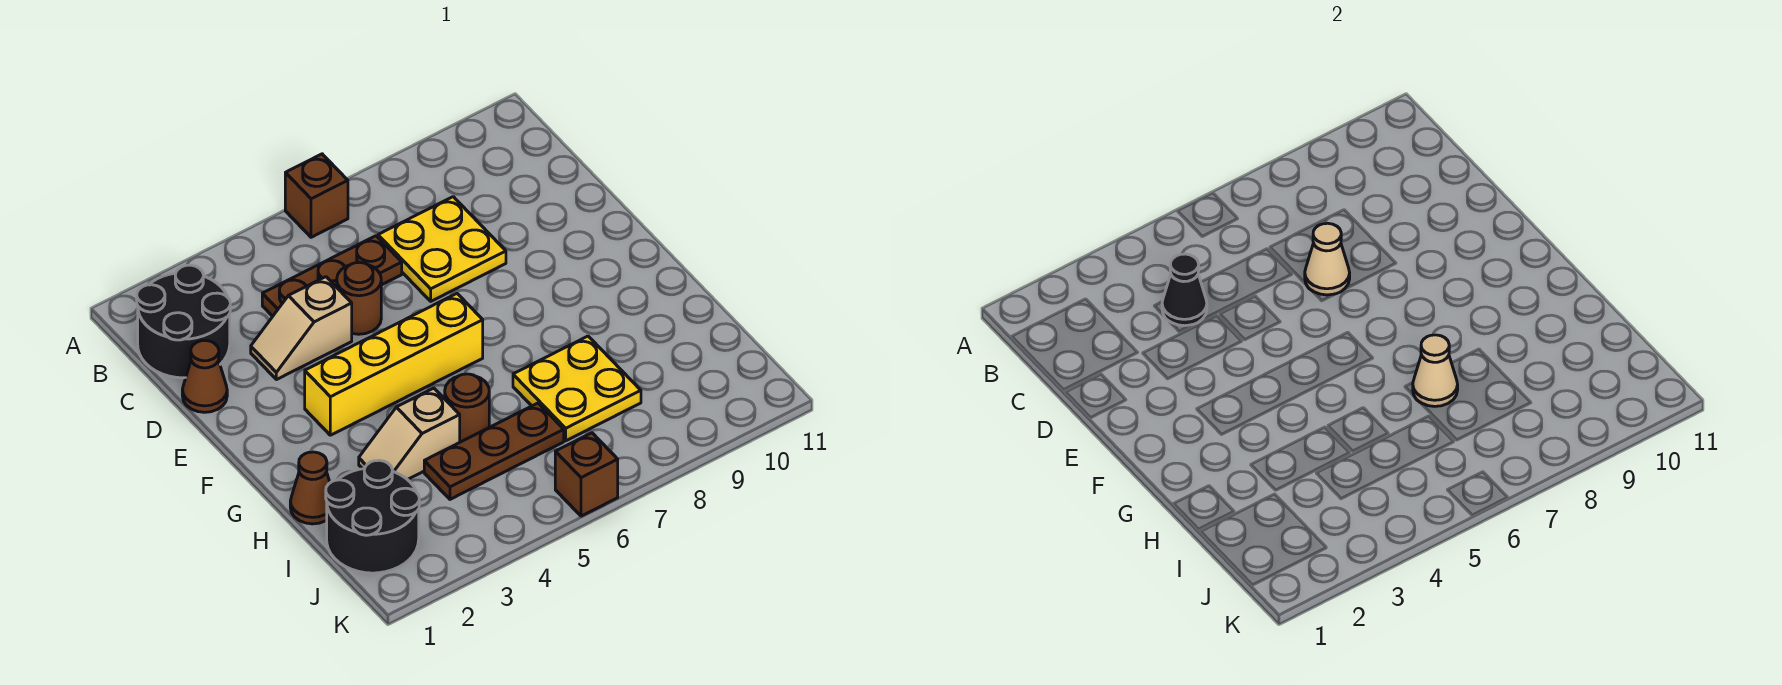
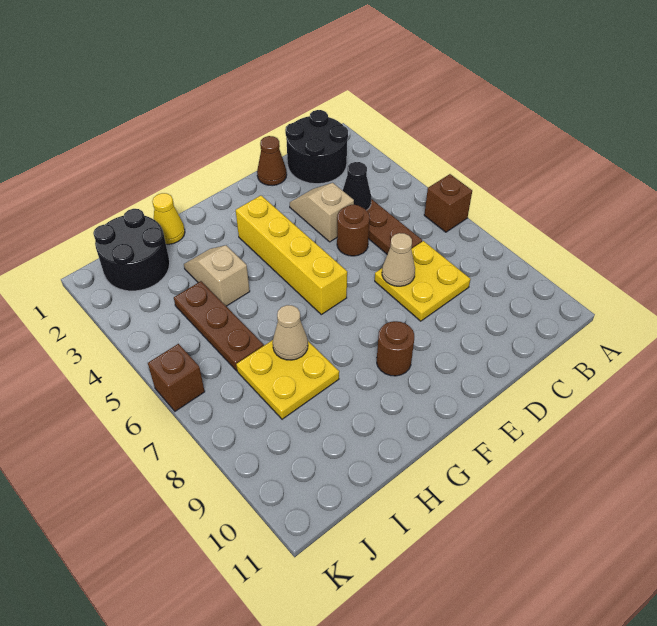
brown 1x1 cone [290,452,330,524] -> yellow 1x1 cone [152,193,185,244]
brown 1x1 round brick [445,374,489,442] -> brown 1x1 round brick moved to [377,321,414,376]

